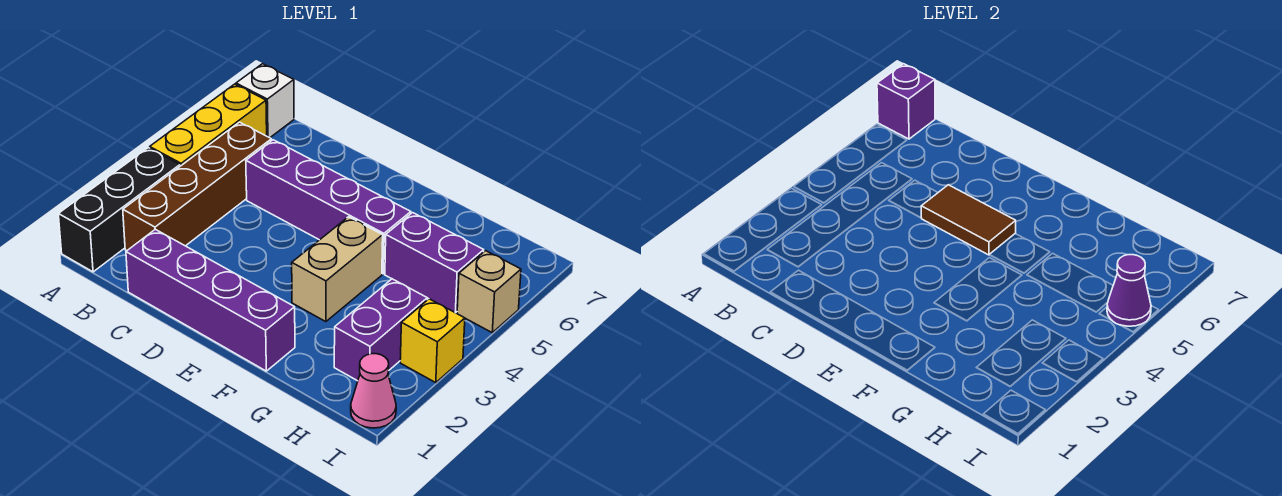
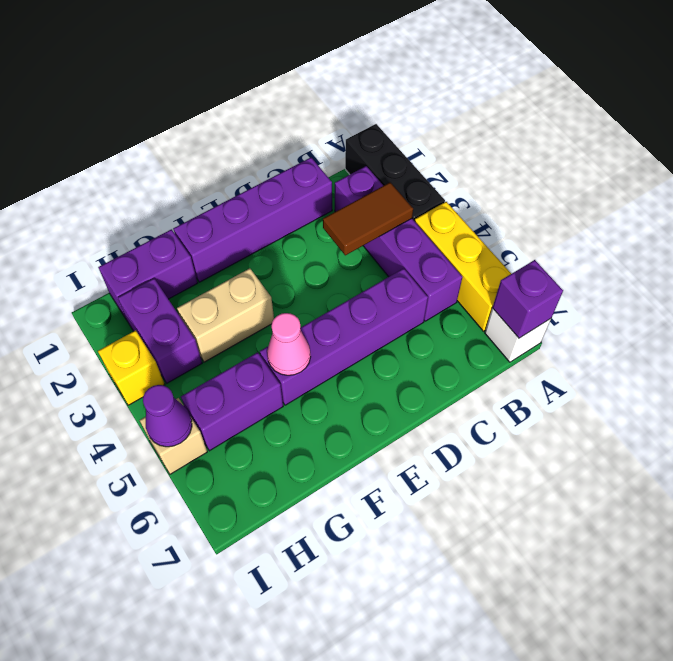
brown 1x4 brick [123,122,271,251] -> purple 1x4 brick [335,166,462,321]
brown 1x2 tile [921,185,1016,255] -> brown 1x2 tile moved to [323,183,413,255]
tan 1x2 brick [292,217,383,322] -> tan 1x2 brick turned to [177,268,274,362]
none -> purple 1x2 brick [98,229,198,320]
pink 1x1 cone [351,354,396,428] -> pink 1x1 cone moved to [267,313,311,375]

